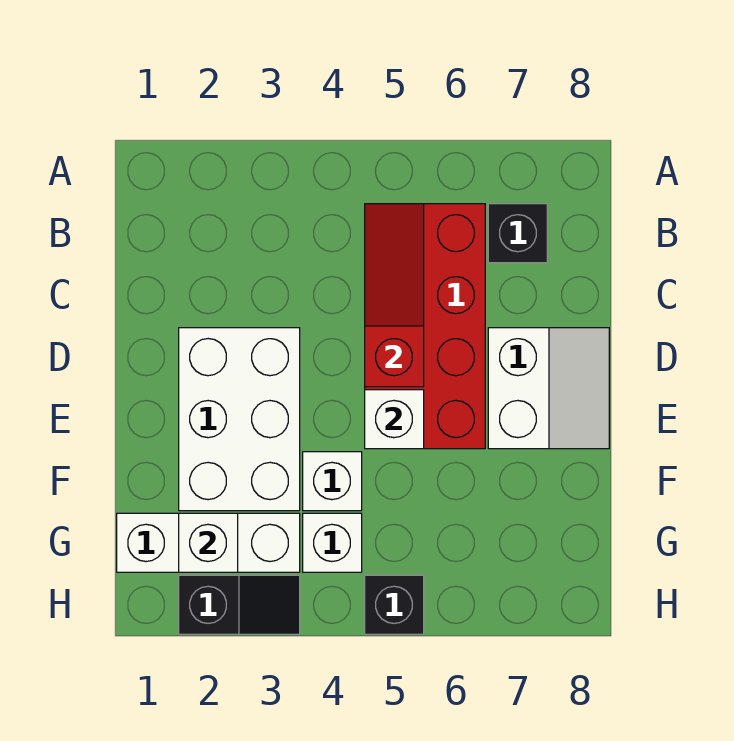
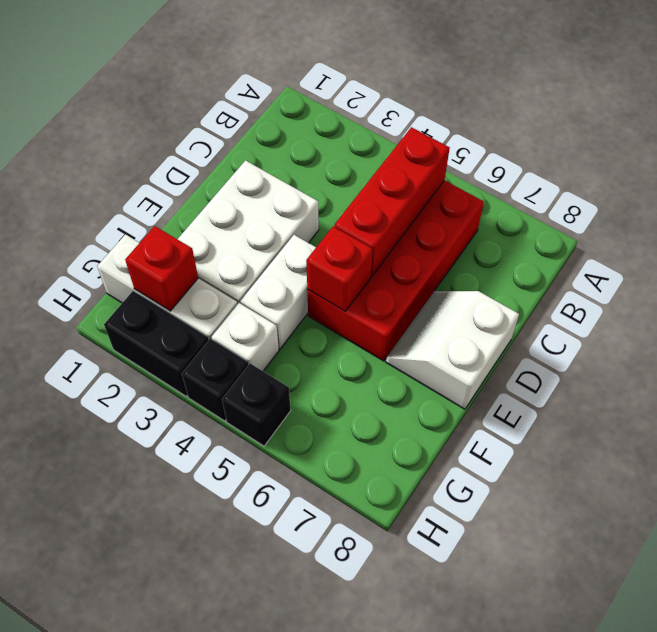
red 1x3 slope [365,204,424,387] -> red 1x3 brick [334,127,450,276]
black 1x1 brick [488,204,547,263] -> black 1x1 brick moved to [182,339,248,421]
white 2x2 slope [488,328,609,449] -> white 2x2 slope turned to [386,291,519,409]
white 1x1 brick [365,390,424,449] -> red 1x1 brick [306,227,373,311]
white 1x1 brick [303,452,362,511] -> white 1x2 brick [240,235,316,349]
white 1x1 brick [179,513,238,572] -> red 1x1 brick [125,226,198,311]
black 1x2 slope [179,575,300,634] -> black 1x2 brick [104,291,209,396]

